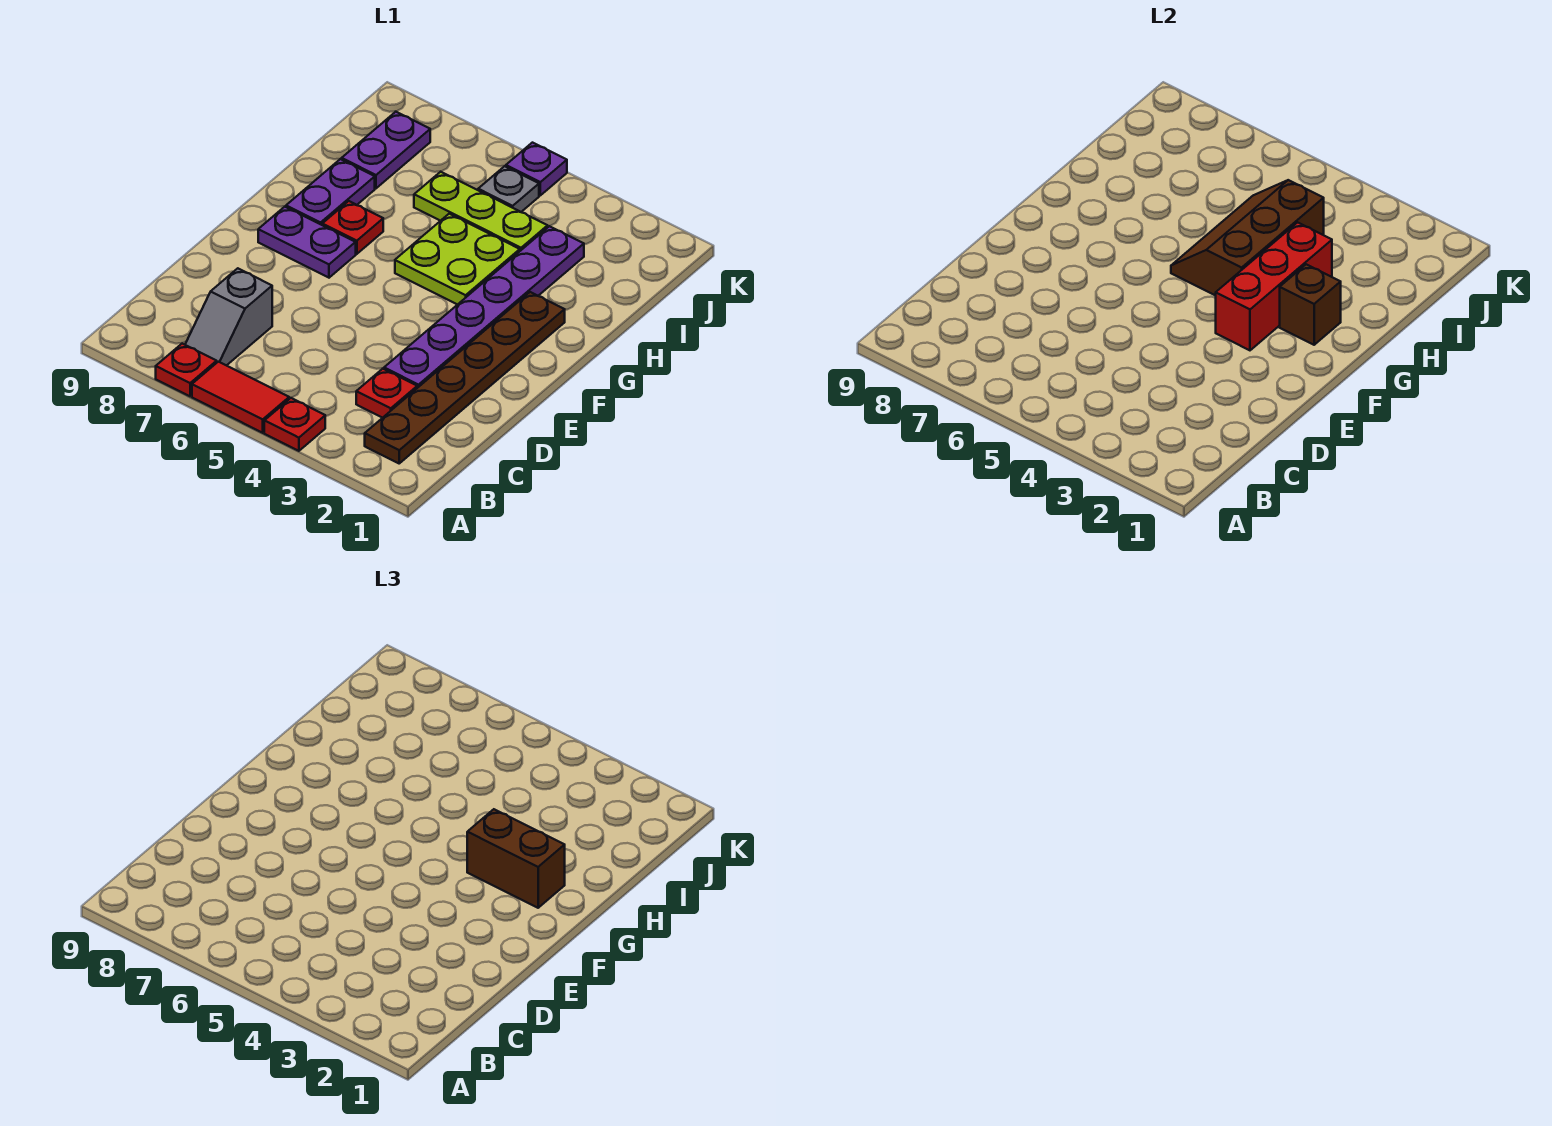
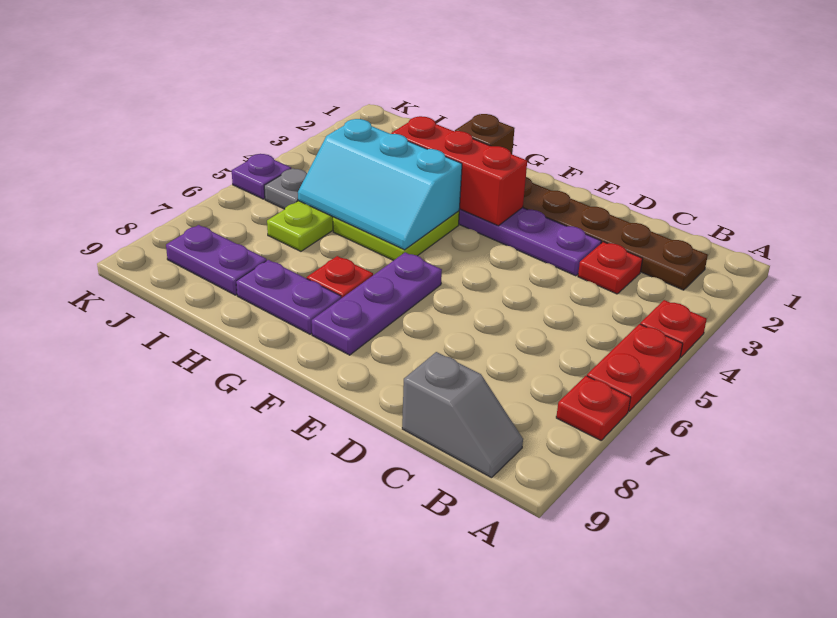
red 1x2 tile [192,362,289,433] -> red 1x2 plate [587,324,683,411]
grey 1x2 slope [185,268,272,366] -> grey 1x2 slope moved to [402,352,523,478]
purple 1x2 plate [258,207,356,278] -> purple 1x3 plate [312,252,442,355]
brown 1x2 brick [467,809,565,908] -> none
brown 2x3 slope [1171,180,1324,296] -> cyan 2x3 slope [298,119,462,250]

